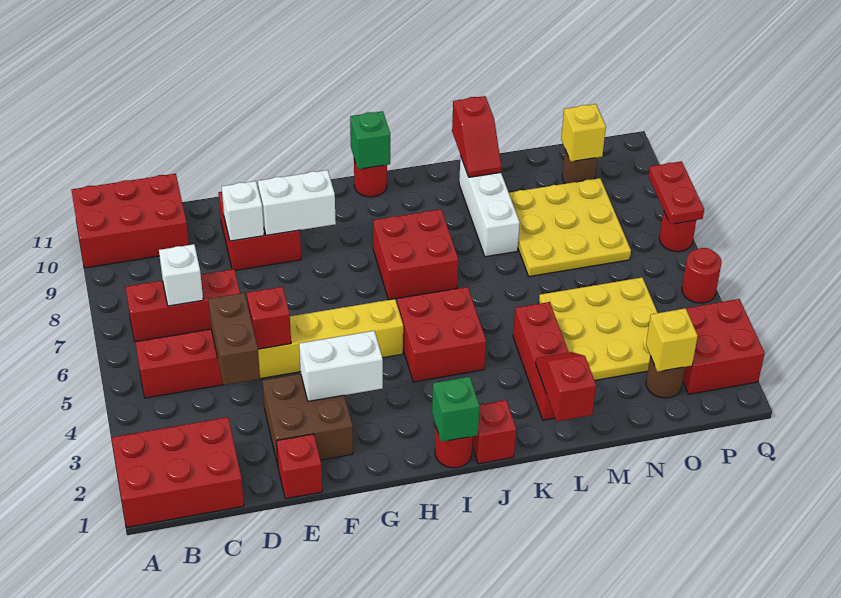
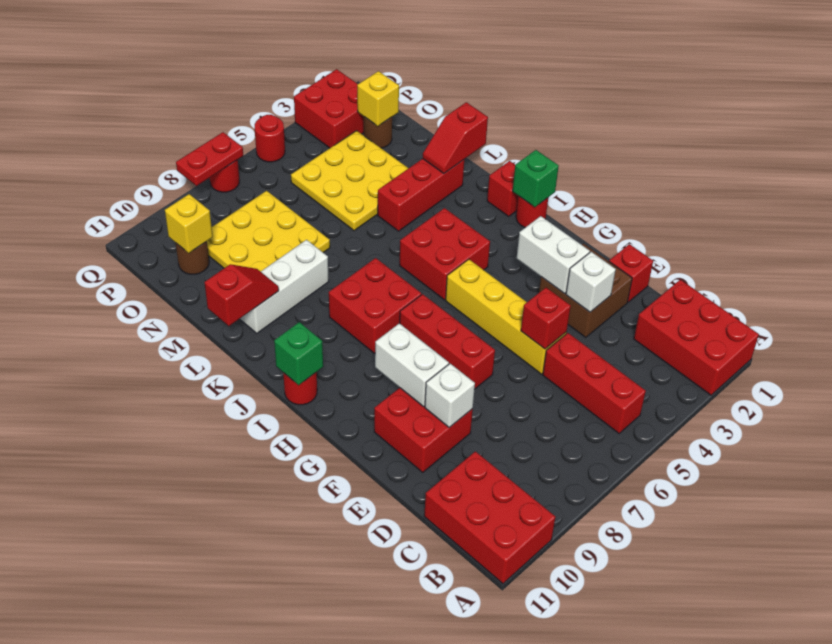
red 1x3 brick [126,269,240,342] -> red 1x3 brick moved to [400,294,495,390]
white 1x1 brick [159,244,203,306] -> white 1x1 brick moved to [566,252,616,312]
brown 1x2 brick [208,293,260,385] -> none

